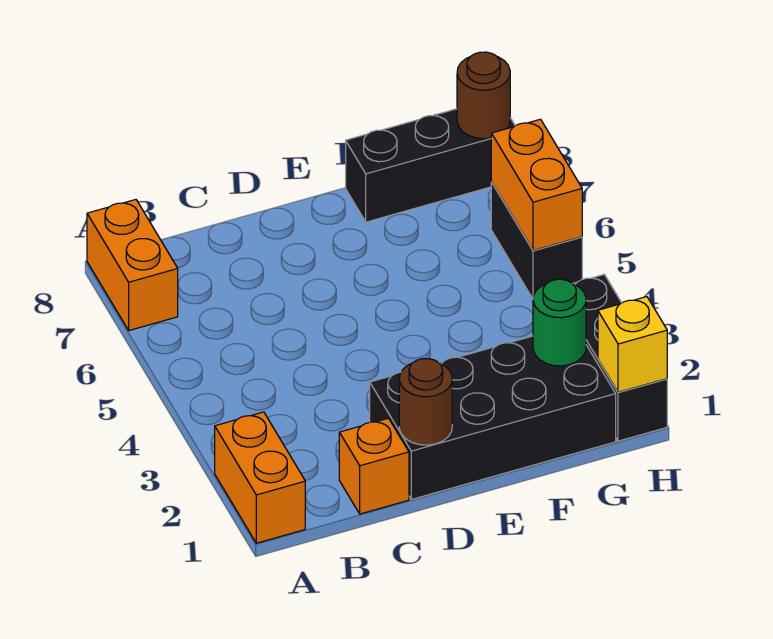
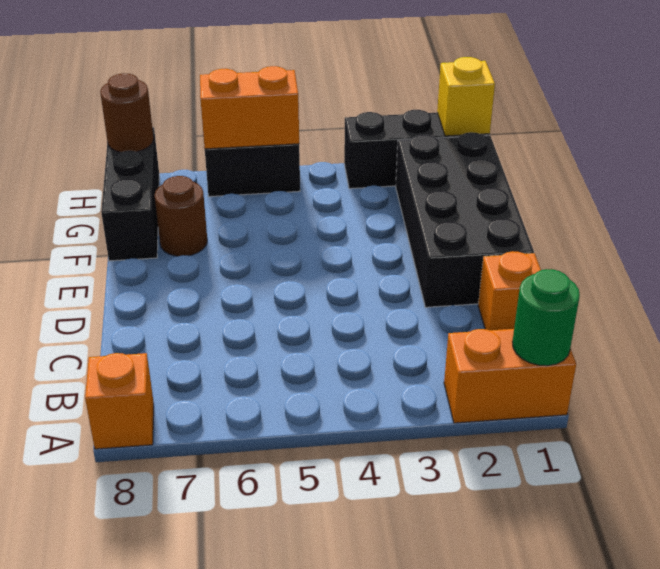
orange 1x2 brick [87,200,178,330] -> orange 1x1 brick [85,353,154,449]
brown 1x1 round brick [399,359,452,445] -> brown 1x1 round brick moved to [154,176,207,256]
green 1x1 round brick [533,279,586,366] -> green 1x1 round brick moved to [512,269,580,366]

